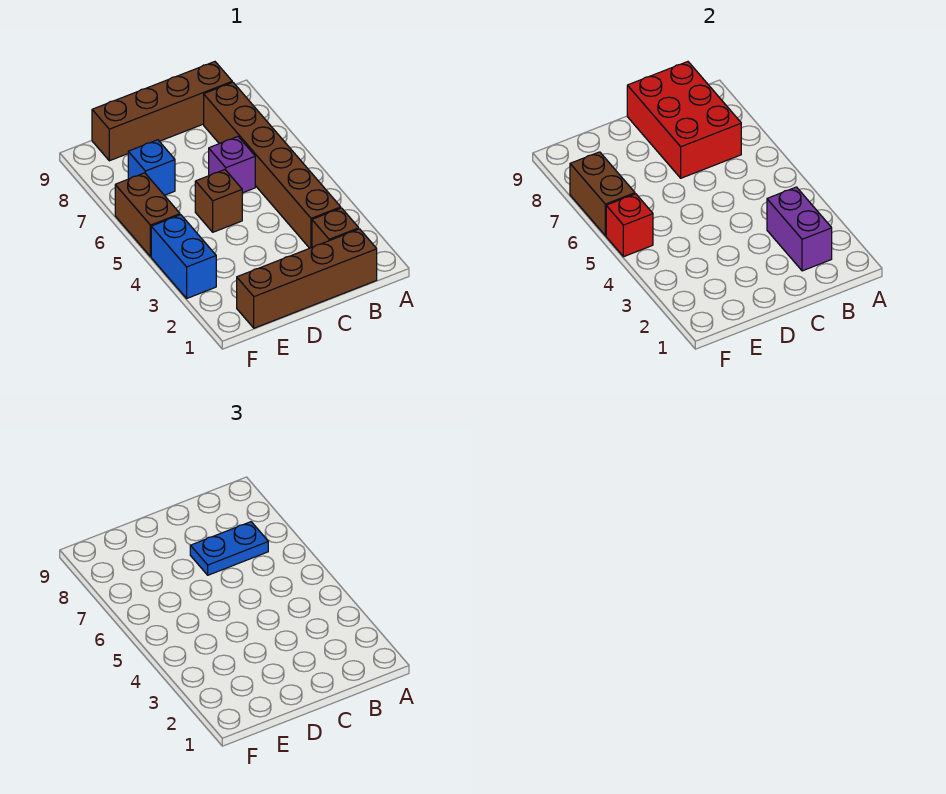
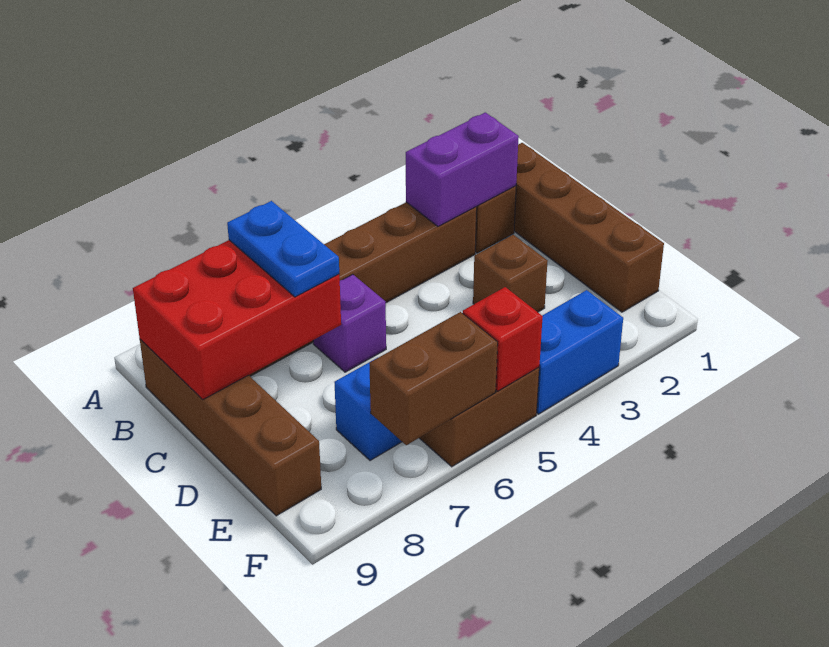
brown 1x1 brick [195,170,242,232] -> brown 1x1 brick moved to [473,235,548,312]

